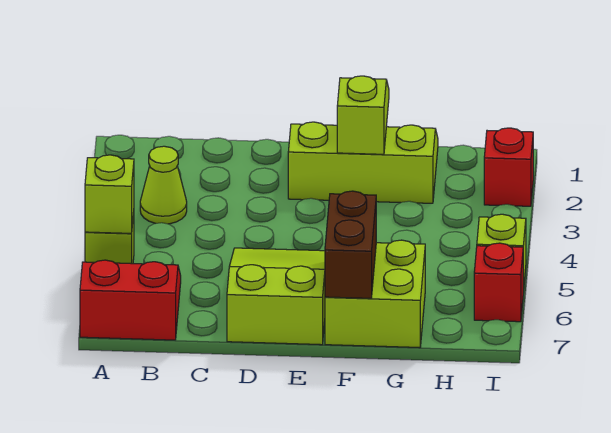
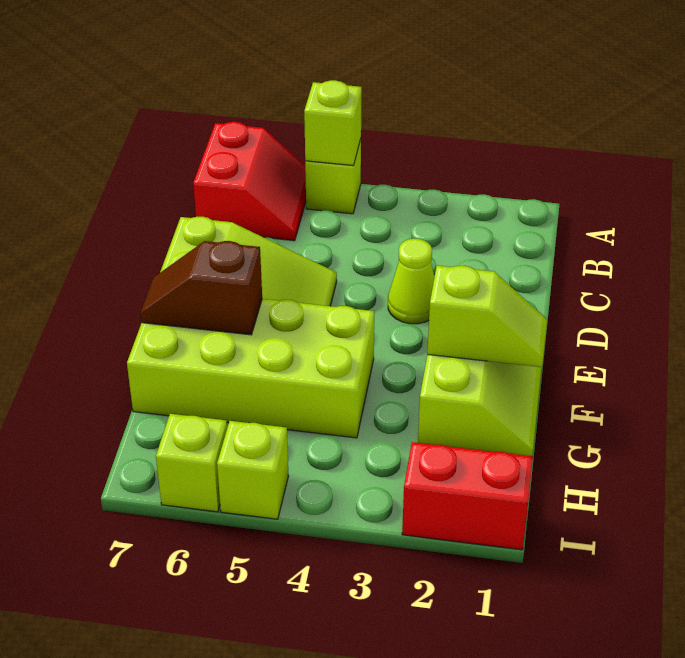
lime 1x1 cone [140,146,187,224] -> lime 1x1 cone moved to [388,239,434,324]
lime 2x2 brick [325,240,425,347] -> lime 2x4 brick [127,299,374,438]
brown 1x2 brick [325,191,376,298] -> brown 1x2 slope [140,241,262,335]
red 1x1 brick [484,128,533,206] -> red 1x2 brick [402,442,533,550]
red 1x1 brick [474,243,523,322] -> lime 1x1 brick [156,414,227,512]

